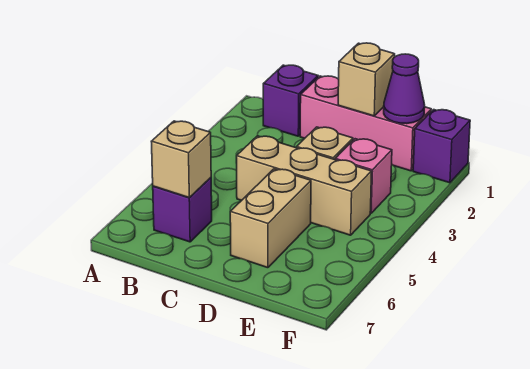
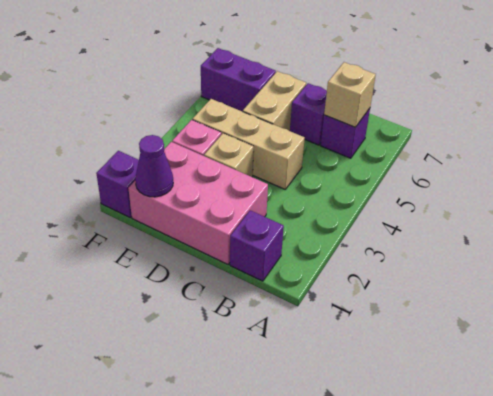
pink 1x3 brick [300,76,431,171] -> pink 2x3 brick [128,142,268,264]
none -> purple 1x1 brick [290,83,327,145]
tan 1x1 brick [338,43,395,116] -> none
none -> purple 1x2 brick [201,48,276,111]

